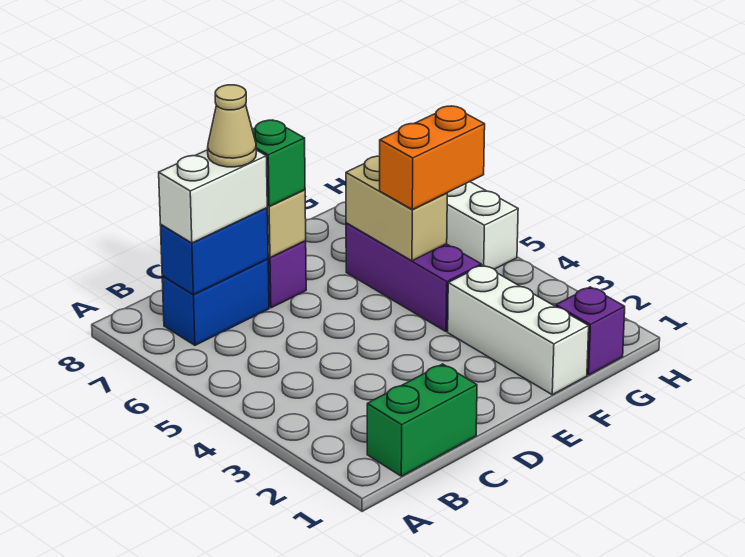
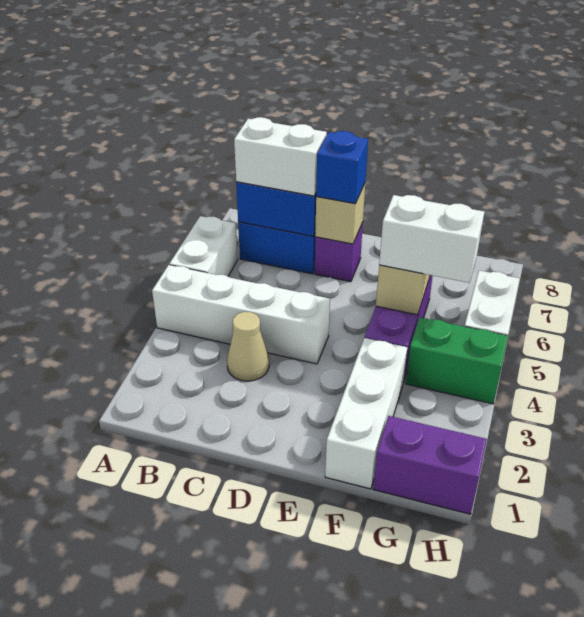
none -> white 1x4 brick [152,265,330,364]
none -> white 1x2 brick [169,216,238,276]
green 1x2 brick [367,364,477,476] -> green 1x2 brick moved to [406,317,508,404]
tan 1x1 cone [208,85,256,167] -> tan 1x1 cone moved to [227,312,269,381]
green 1x1 brick [252,120,305,206] -> blue 1x1 brick [316,131,368,204]
orange 1x2 brick [380,106,485,209] -> white 1x2 brick [379,195,484,283]
purple 1x1 brick [556,287,625,375] -> purple 1x2 brick [373,416,487,514]

